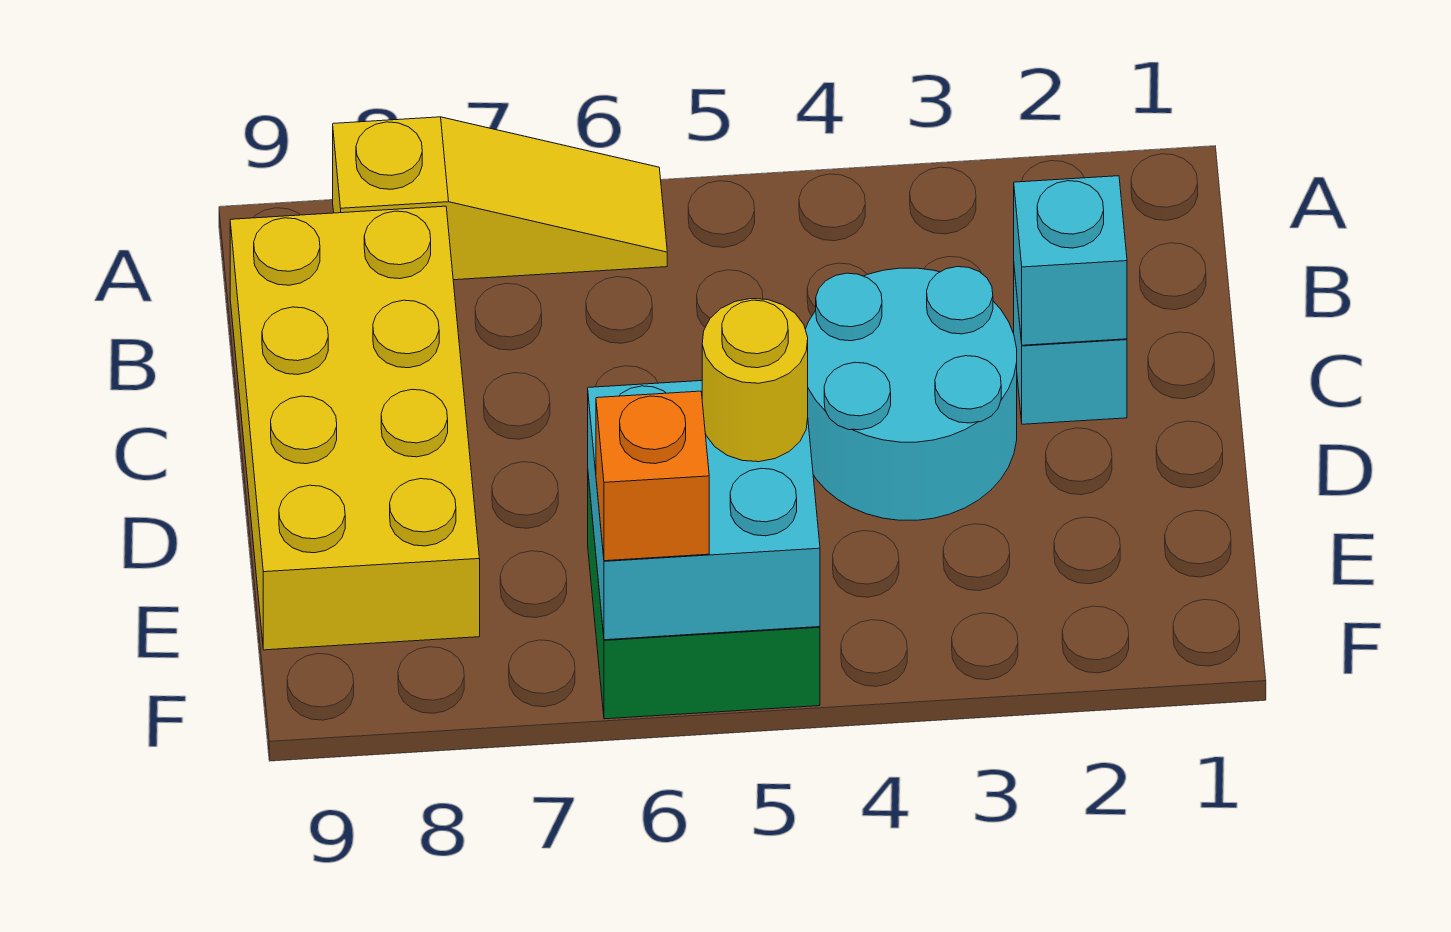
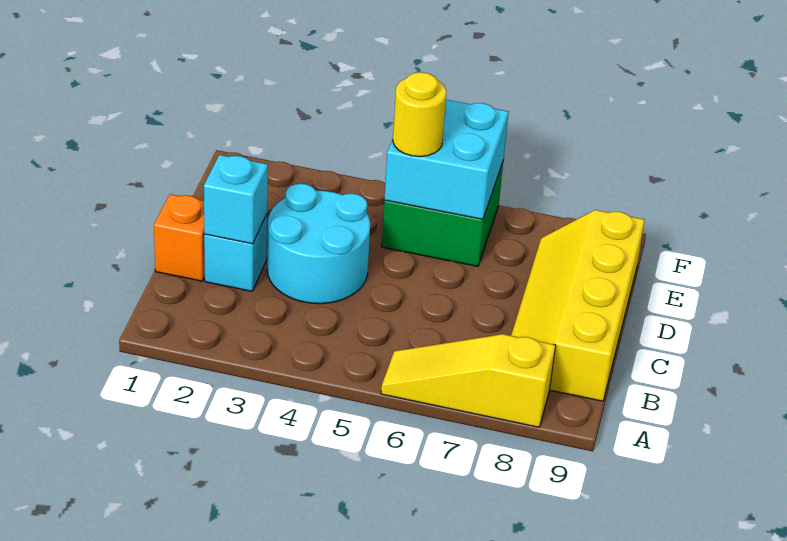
yellow 2x4 brick [230,206,480,650] -> yellow 2x4 slope [511,210,645,401]
orange 1x1 brick [596,391,709,561] -> orange 1x1 brick moved to [154,194,205,281]

